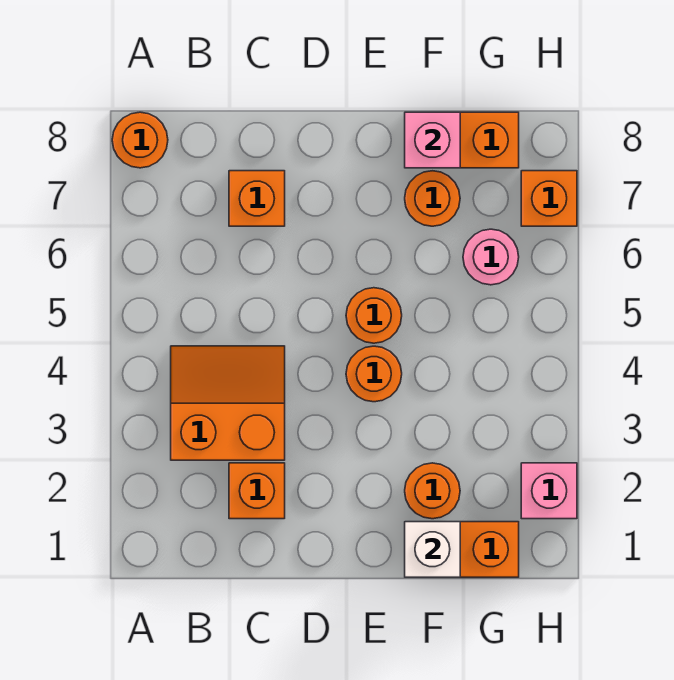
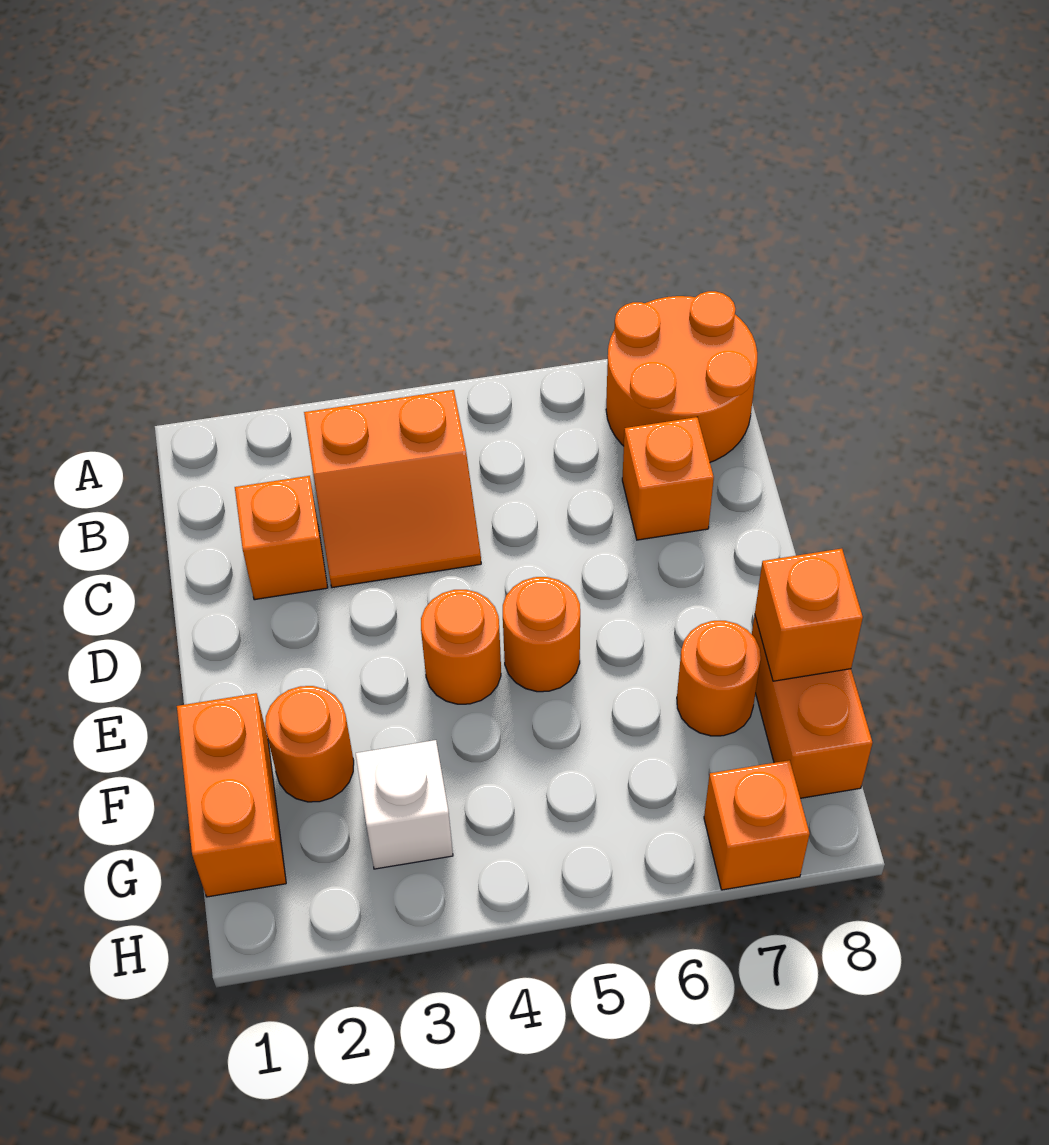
orange 1x1 round brick [112,112,168,168] -> orange 2x2 round brick [606,291,757,462]
orange 2x2 slope [171,346,285,460] -> orange 2x2 slope turned to [304,390,481,588]
white 1x1 brick [405,522,460,577] -> white 1x1 brick moved to [356,740,453,869]
pink 1x1 brick [405,112,460,168] -> orange 1x1 brick [755,549,863,681]
pink 1x1 round brick [463,229,519,285] -> none
pink 1x1 brick [521,463,577,519] -> none

